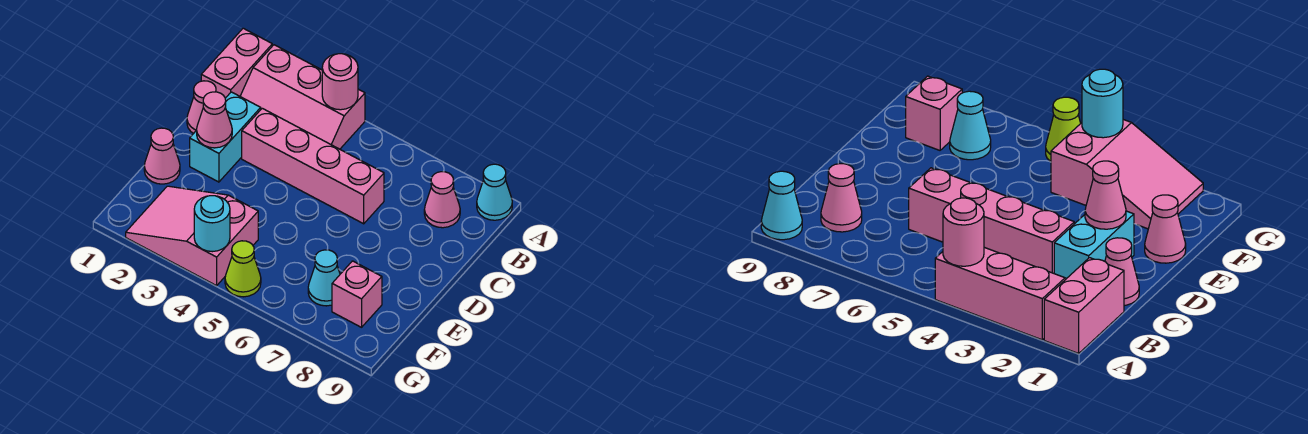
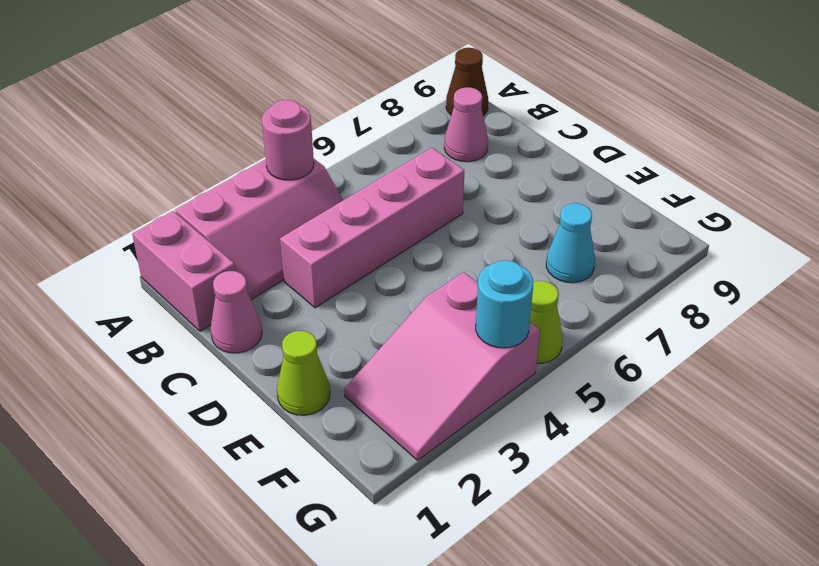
cyan 1x1 cone [477,164,512,220] -> brown 1x1 cone [446,48,488,115]
cyan 1x2 brick [190,92,261,182] -> none
pink 1x1 cone [197,92,232,148] -> none
pink 1x1 cone [144,128,180,184] -> lime 1x1 cone [277,331,330,415]
pink 1x1 brick [332,261,382,327] -> none

